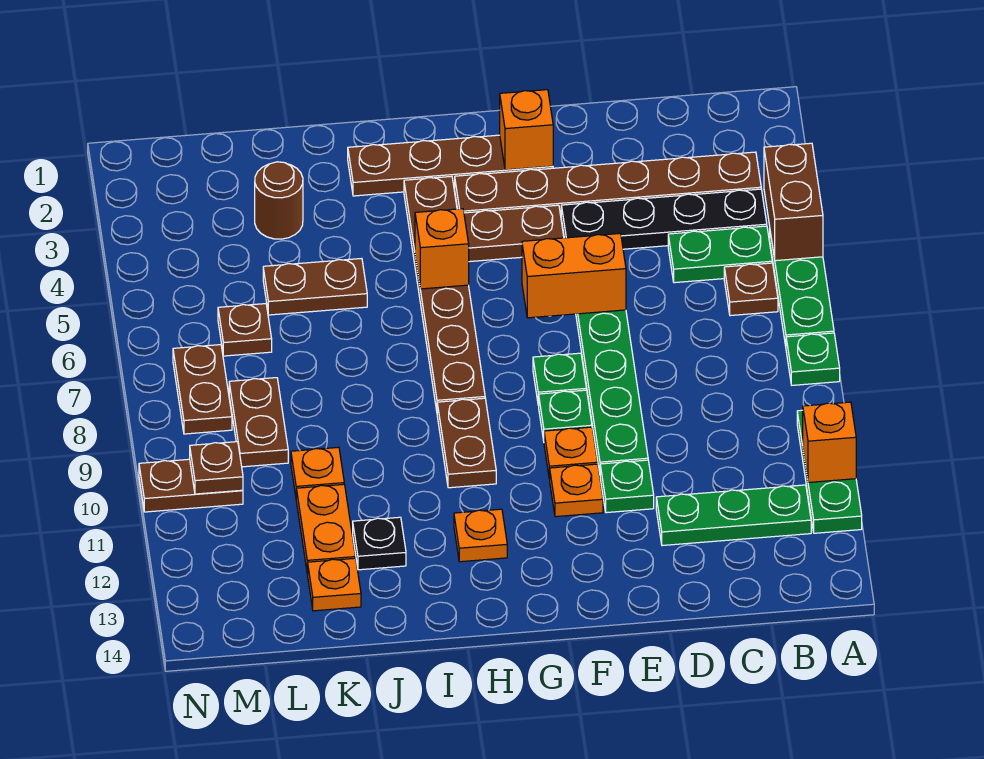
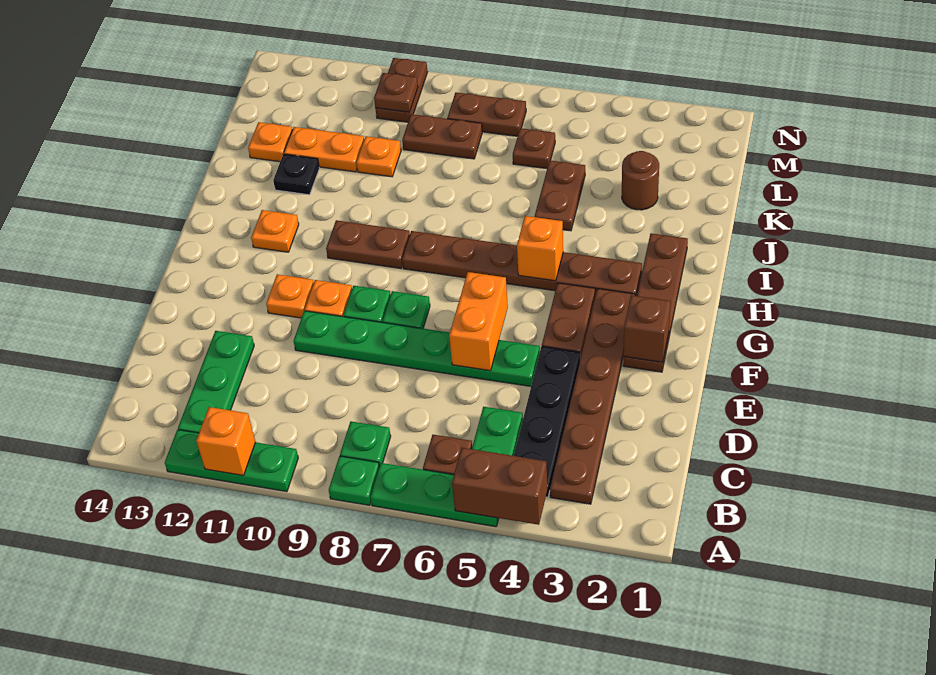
green 1x1 plate [600,460,654,513] -> green 1x1 plate moved to [340,421,391,466]
orange 1x1 brick [500,90,553,170] -> brown 1x1 brick [623,295,671,362]

